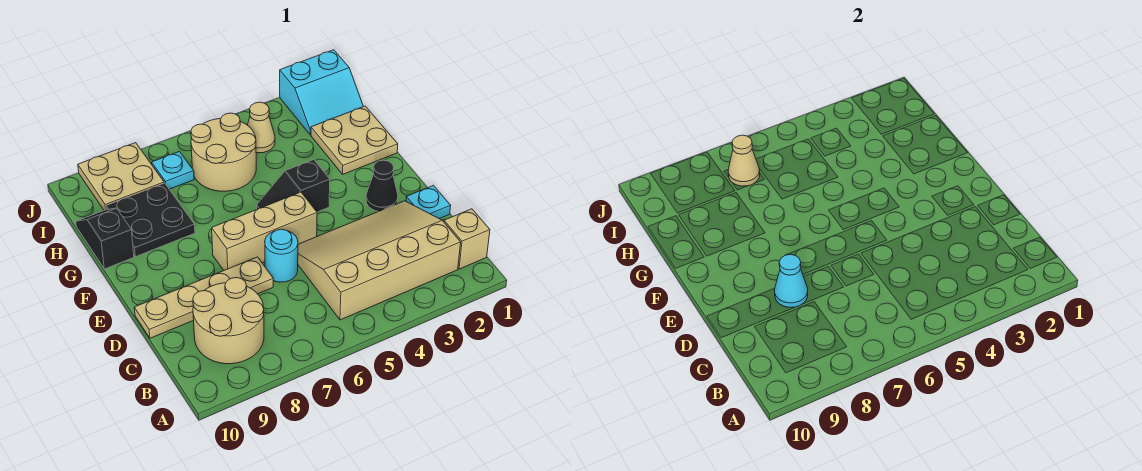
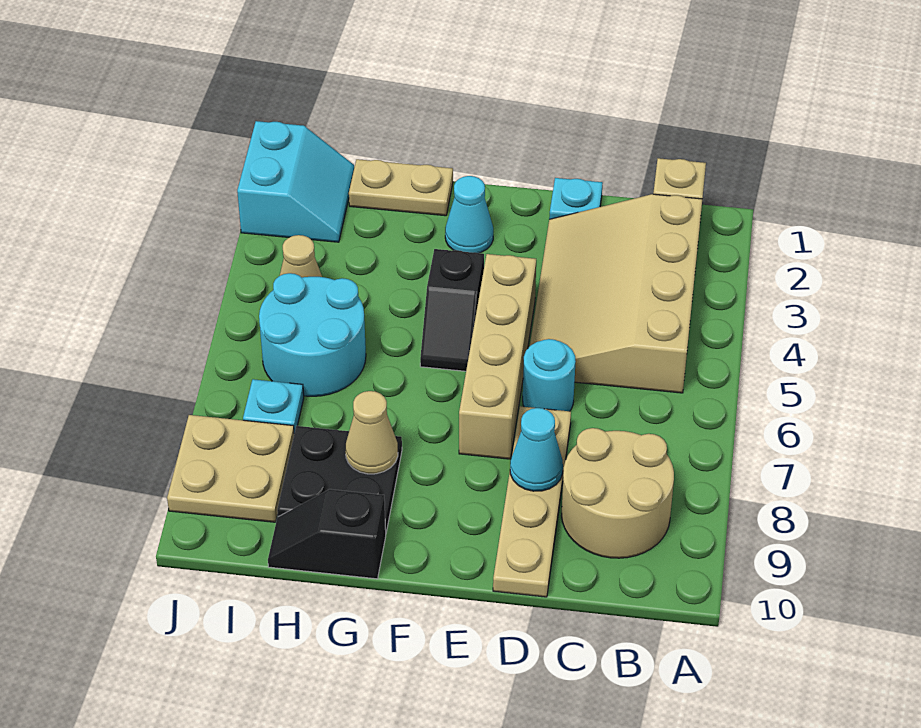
black 1x1 cone [366,160,398,211] -> none
tan 1x3 brick [212,192,317,270] -> tan 1x4 brick [459,254,536,459]
none -> cyan 1x1 cone [445,176,493,253]
tan 2x2 plate [311,106,398,174] -> tan 1x2 plate [349,159,453,216]
tan 2x2 round brick [191,113,256,191] -> cyan 2x2 round brick [259,273,366,396]
tan 1x1 cone [728,135,760,186] -> tan 1x1 cone moved to [346,391,398,474]

